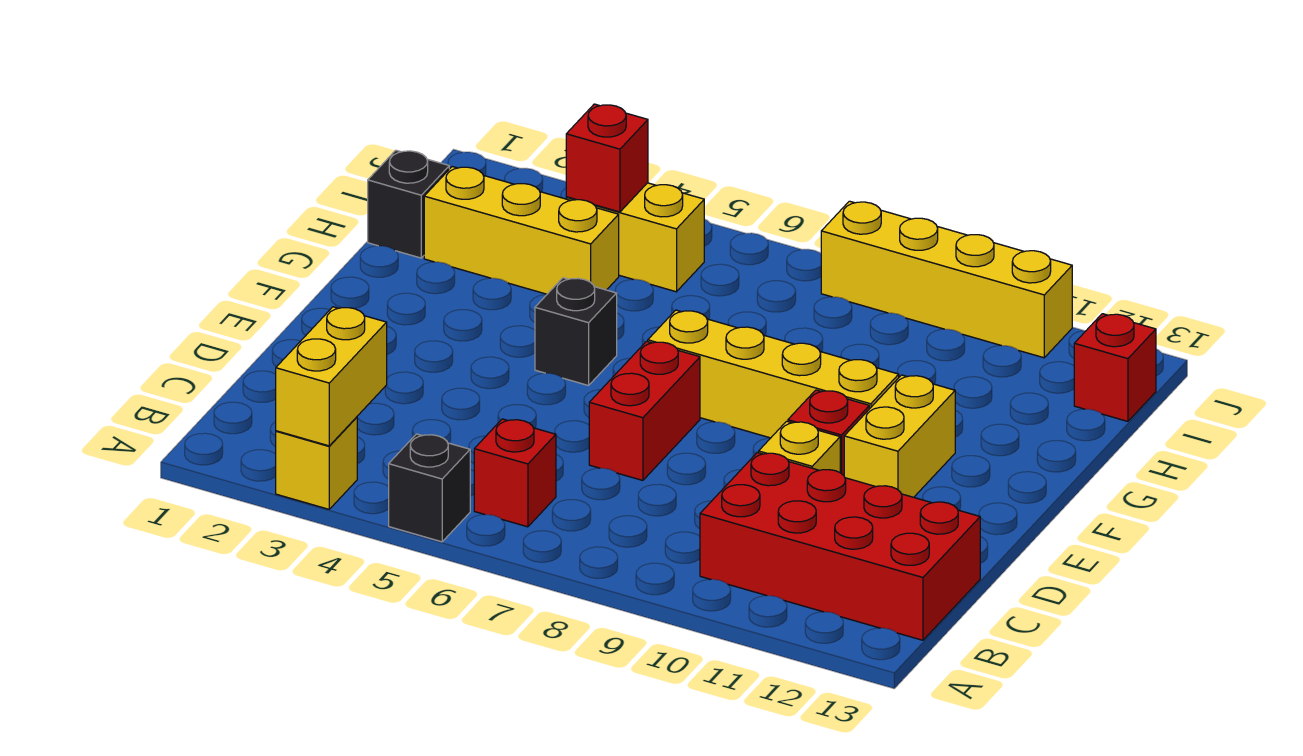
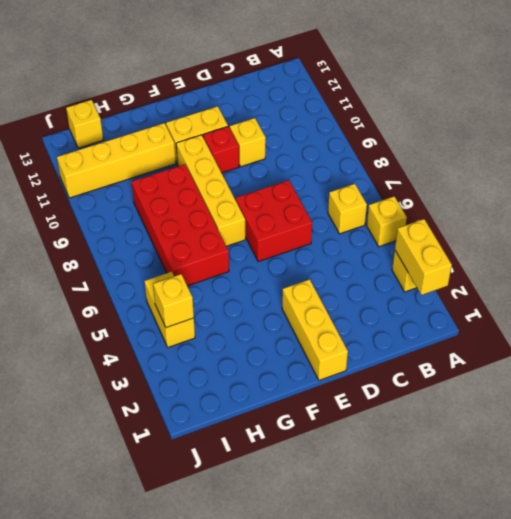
yellow 1x2 brick [276,307,387,446] -> yellow 1x2 brick turned to [395,219,452,295]
black 1x1 brick [389,434,470,542] -> yellow 1x1 brick [367,196,407,247]
red 1x1 brick [474,419,556,527] -> yellow 1x1 brick [328,184,367,234]
red 2x4 brick [700,453,980,640] -> red 2x4 brick moved to [132,164,229,286]
red 1x2 brick [589,341,700,480] -> red 2x2 brick [236,180,312,262]
black 1x1 brick [535,278,617,386] -> none
black 1x1 brick [368,150,449,258] -> none
yellow 1x3 brick [424,167,619,294] -> yellow 1x3 brick moved to [282,279,348,380]
red 1x1 brick [566,104,648,212] -> yellow 1x1 brick [153,274,194,328]
red 1x1 brick [1074,314,1156,421] -> yellow 1x1 brick [66,100,103,148]
yellow 1x4 brick [821,201,1072,358] -> yellow 1x4 brick turned to [57,123,176,198]

